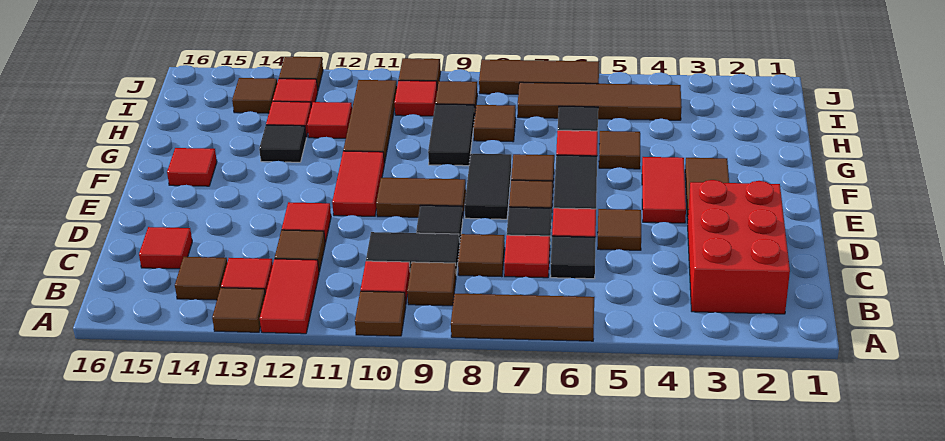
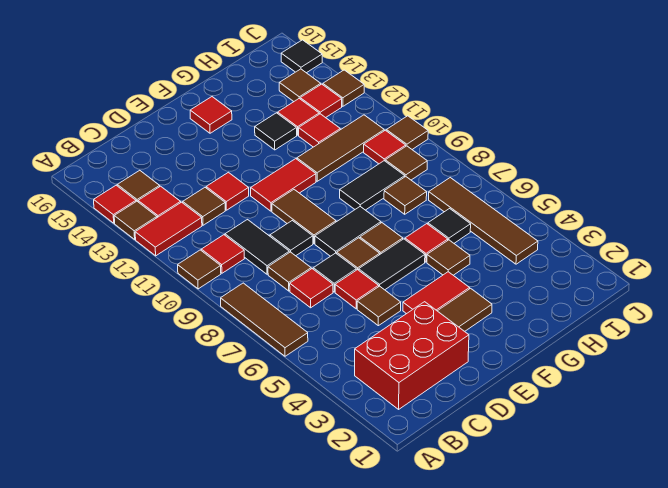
brown 1x1 tile [407,262,456,306] -> none
black 1x1 tile [551,236,596,279] -> black 1x1 tile moved to [281,40,322,73]
red 1x1 tile [139,227,192,269] -> red 1x1 tile moved to [94,185,136,223]
brown 1x3 tile [479,60,599,94] -> none

